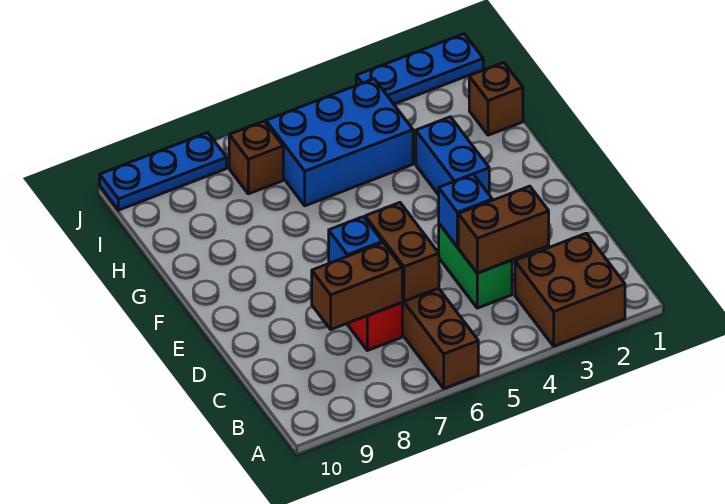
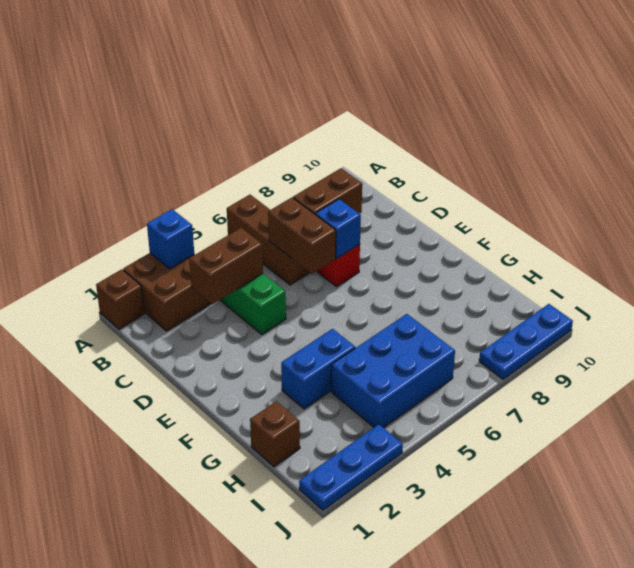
blue 1x1 brick [439,174,492,247] -> blue 1x1 brick moved to [147,209,194,269]
blue 1x2 brick [416,117,489,195] -> blue 1x2 brick turned to [281,329,355,409]
brown 1x1 brick [229,121,283,194] -> brown 1x1 brick moved to [96,269,144,329]

